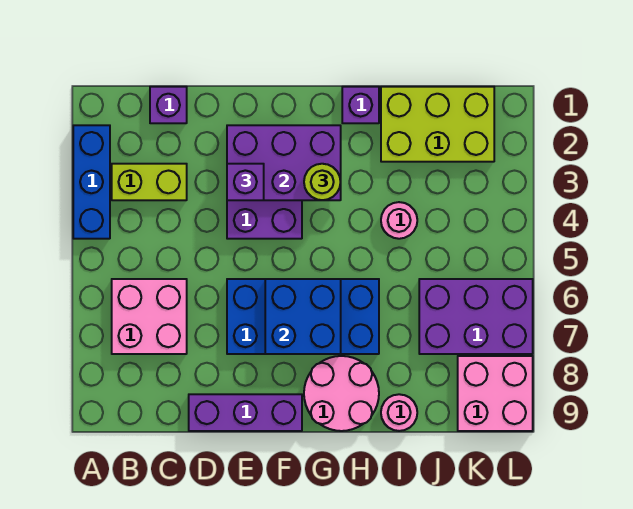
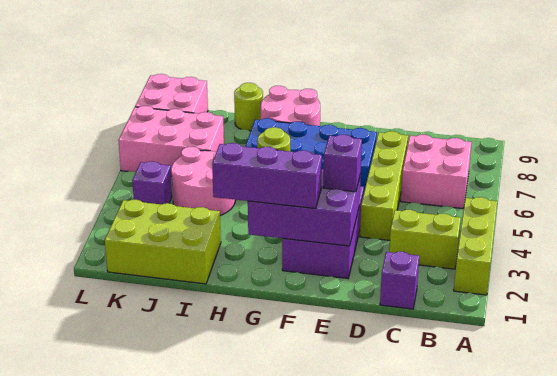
blue 1x3 brick [73,125,110,239] -> lime 1x3 brick [454,197,497,295]
none -> lime 1x4 brick [360,131,408,240]
purple 1x3 brick [189,394,302,431] -> purple 1x3 brick moved to [212,143,322,209]
blue 2x2 brick [265,279,341,354] -> none
purple 1x1 brick [342,87,379,123] -> purple 1x1 brick moved to [132,161,172,204]
pink 1x1 round brick [381,202,417,239] -> pink 2x2 round brick [171,147,236,216]
pink 1x1 round brick [381,394,417,431] -> lime 1x1 round brick [234,83,263,131]
purple 2x3 brick [419,279,533,354] -> pink 2x3 brick [118,106,224,176]

